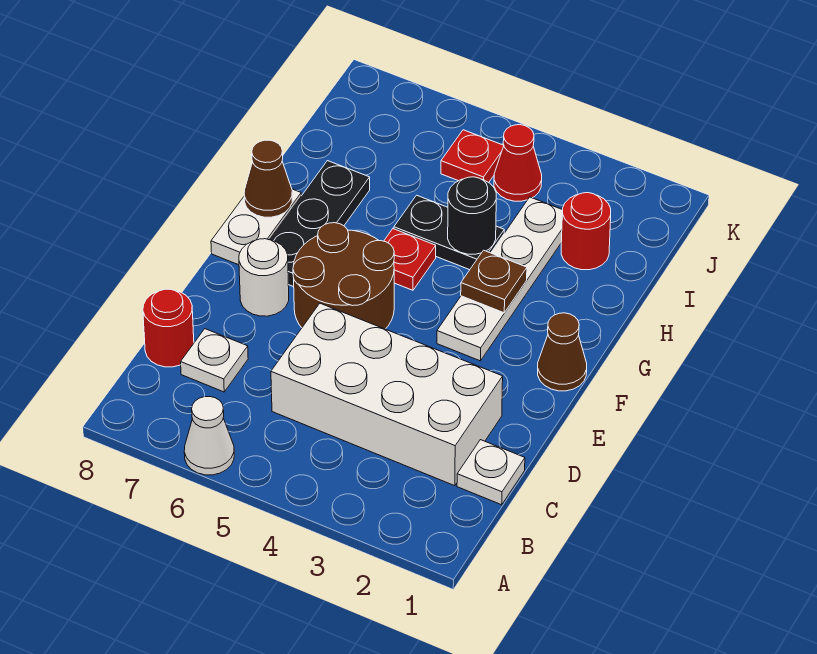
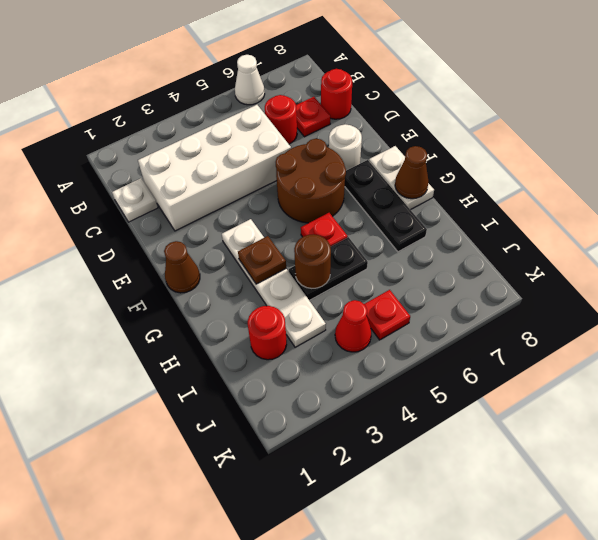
none -> red 1x1 round brick [265,95,297,144]
white 1x1 plate [181,329,248,392] -> red 1x1 plate [296,97,330,137]
black 1x1 round brick [448,177,496,254] -> brown 1x1 round brick [294,234,331,288]

